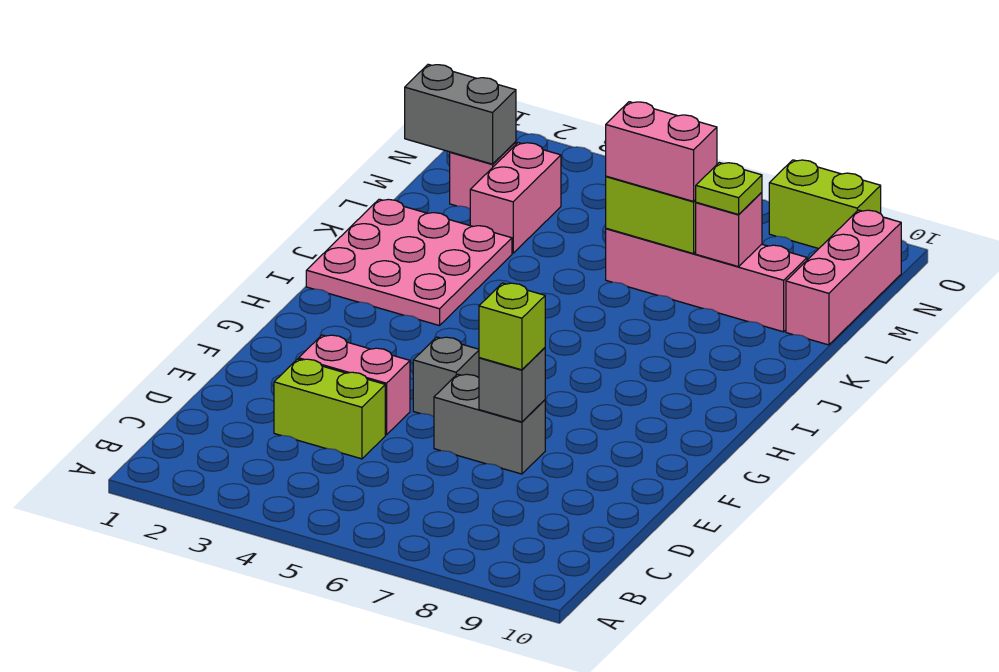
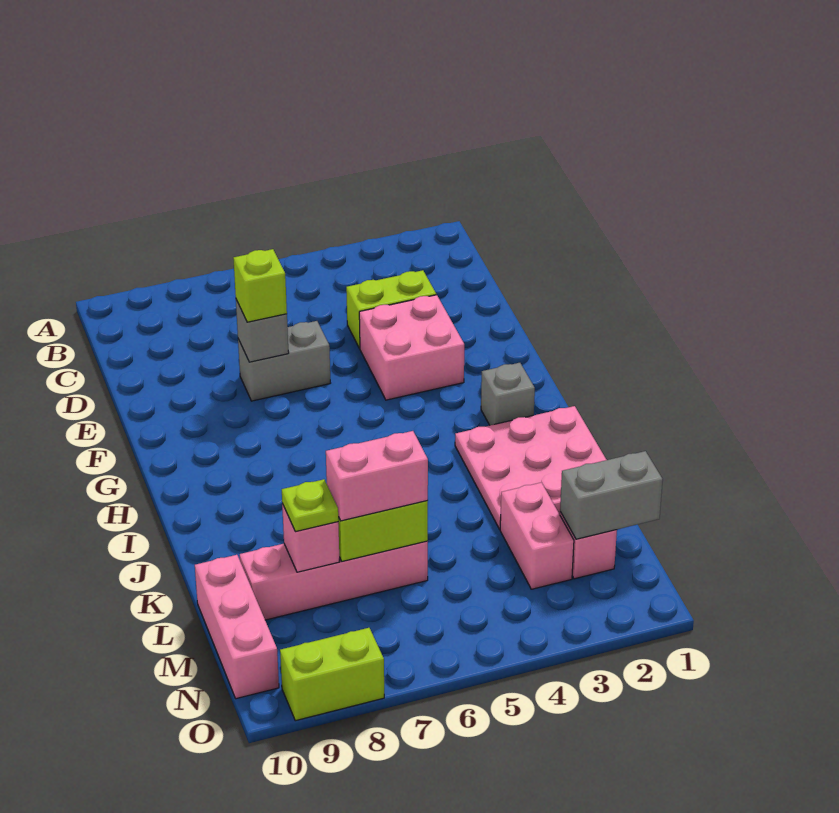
pink 1x2 brick [299,335,410,435] -> pink 2x2 brick [359,295,464,400]
grey 1x1 brick [413,337,479,417] -> grey 1x1 brick moved to [481,363,535,425]

